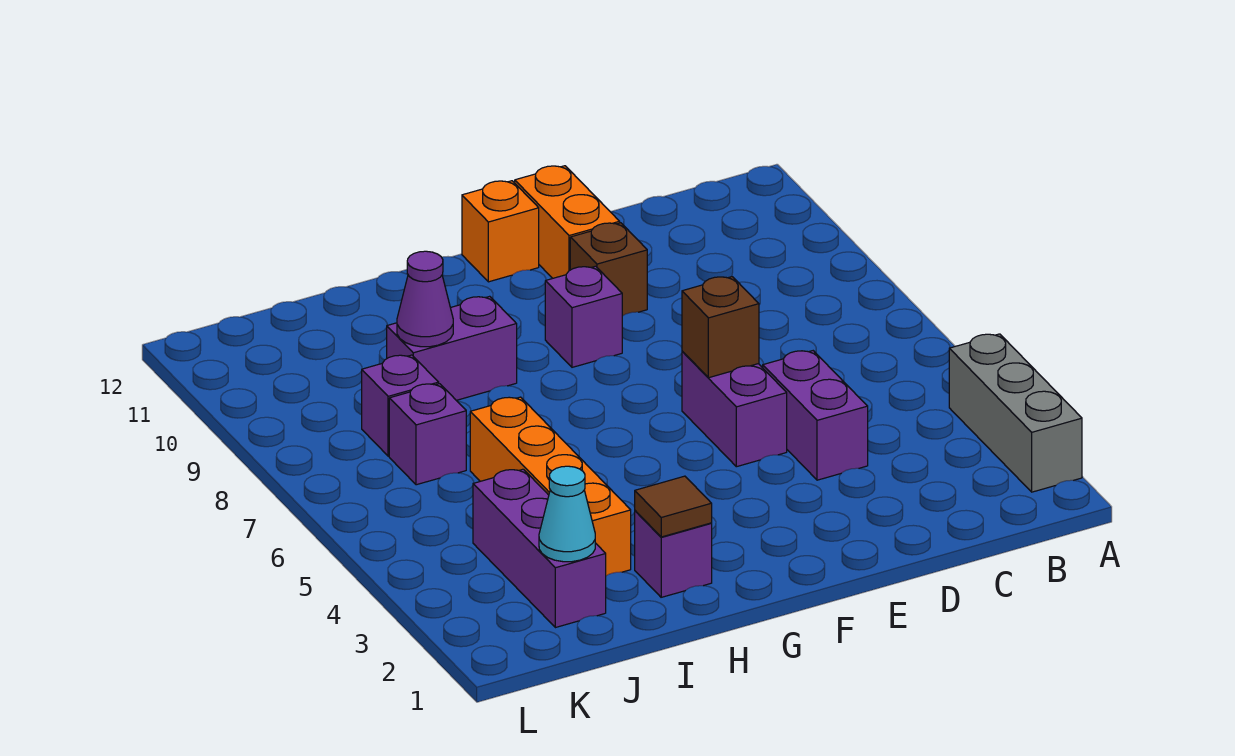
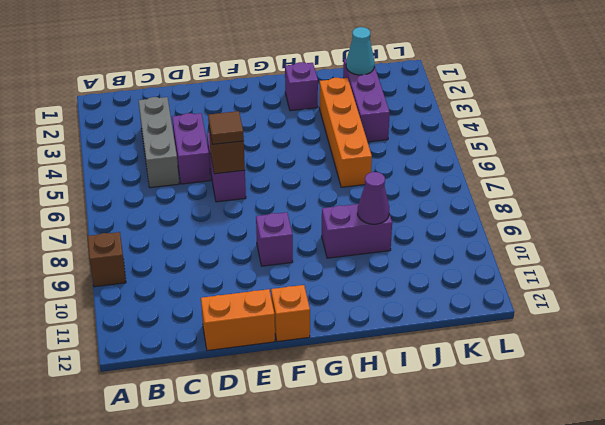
grey 1x3 brick [949,334,1082,492] -> grey 1x3 brick moved to [138,97,179,188]
brown 1x1 brick [570,223,647,316] -> brown 1x1 brick moved to [88,232,126,287]
orange 1x2 brick [515,166,620,278] -> orange 1x2 brick turned to [201,289,275,351]
brown 1x1 tile [635,476,712,537] -> brown 1x1 tile moved to [208,111,244,144]
purple 1x1 brick [389,384,466,485] -> none
purple 1x1 brick [362,355,439,456] -> none

